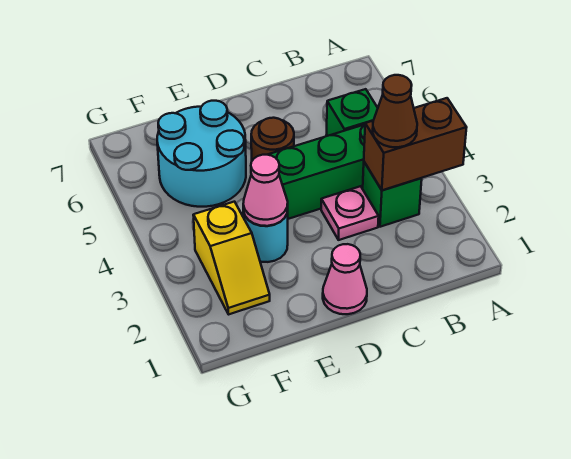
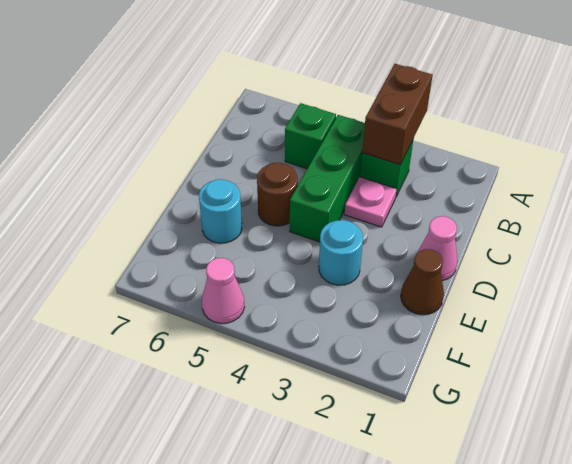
brown 1x1 cone [373,75,417,147] -> brown 1x1 cone moved to [401,249,444,315]
pink 1x1 cone [243,155,288,226] -> pink 1x1 cone moved to [202,258,244,323]
cyan 2x2 round brick [157,101,246,207] -> cyan 1x1 round brick [199,179,242,243]
yellow 1x2 slope [193,202,270,314] -> none

